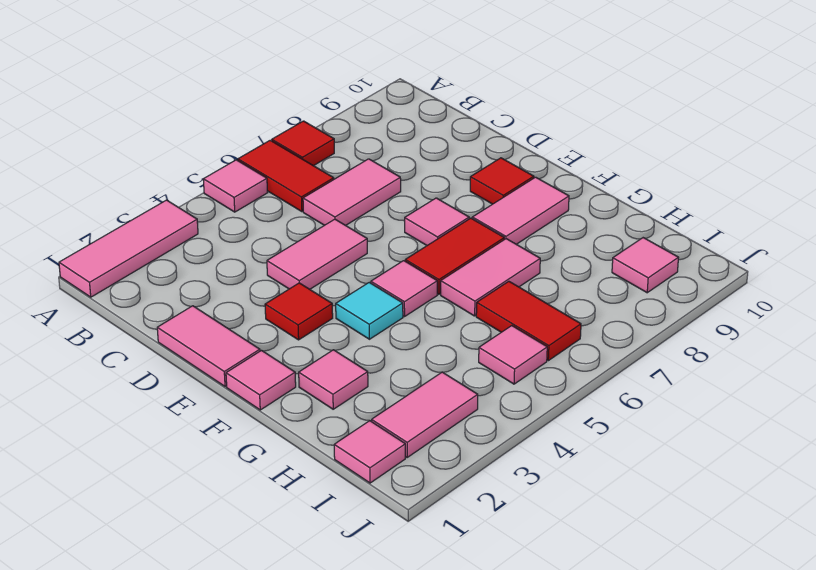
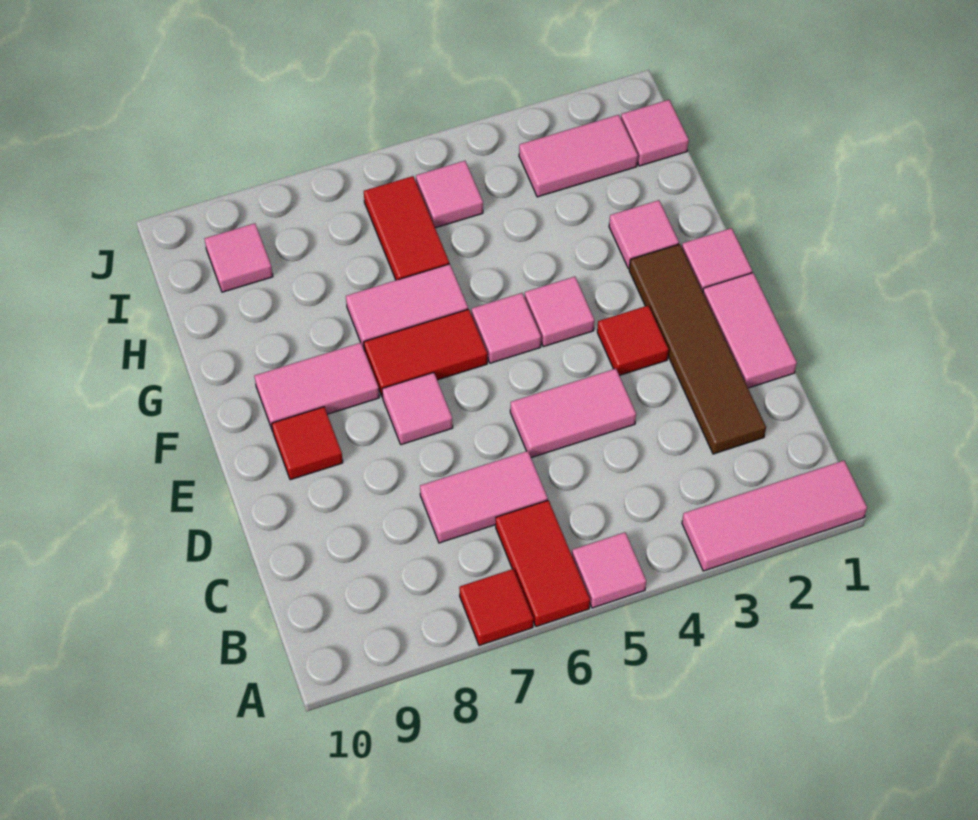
none -> brown 1x4 tile [629,244,766,454]
cyan 1x1 tile [336,282,403,339] -> pink 1x1 tile [525,277,594,347]

